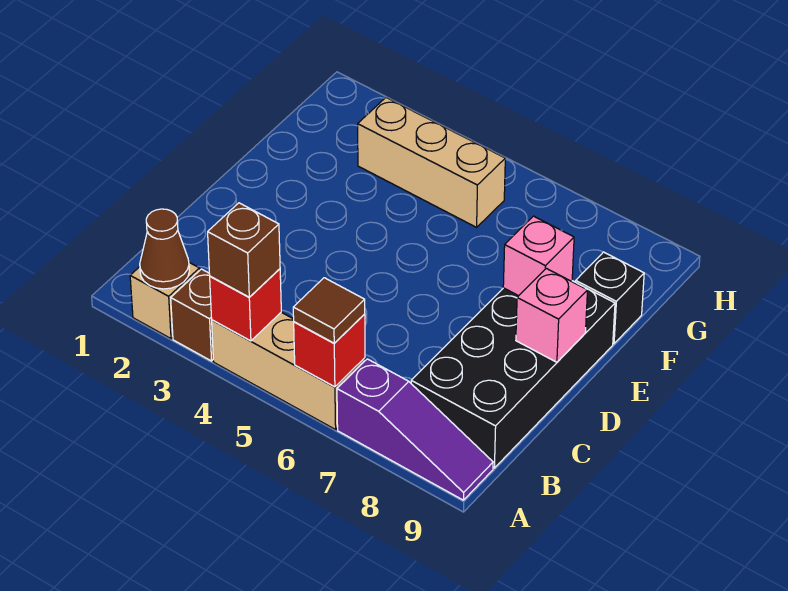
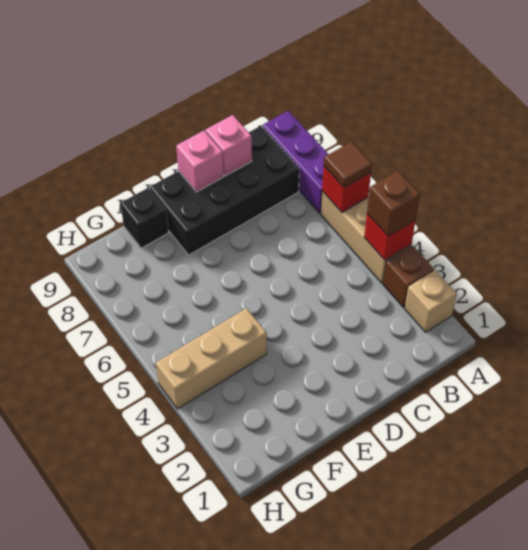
brown 1x1 cone [140,209,189,289] -> none
purple 1x3 slope [337,359,493,500] -> purple 1x3 brick [262,111,328,213]
pink 1x1 brick [503,216,574,296] -> pink 1x1 brick moved to [205,115,252,176]
tan 1x3 brick [358,98,505,227] -> tan 1x3 brick turned to [156,308,267,409]

